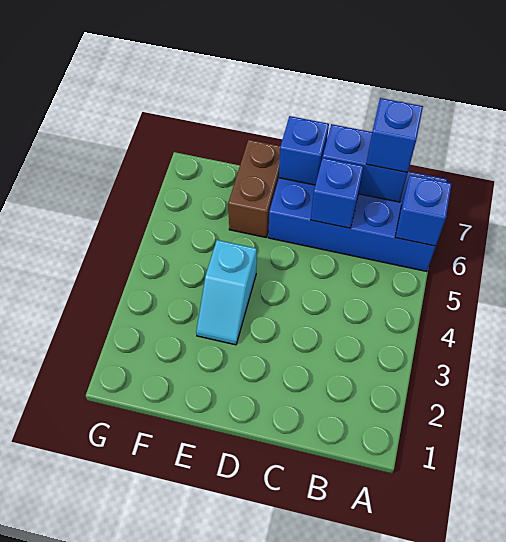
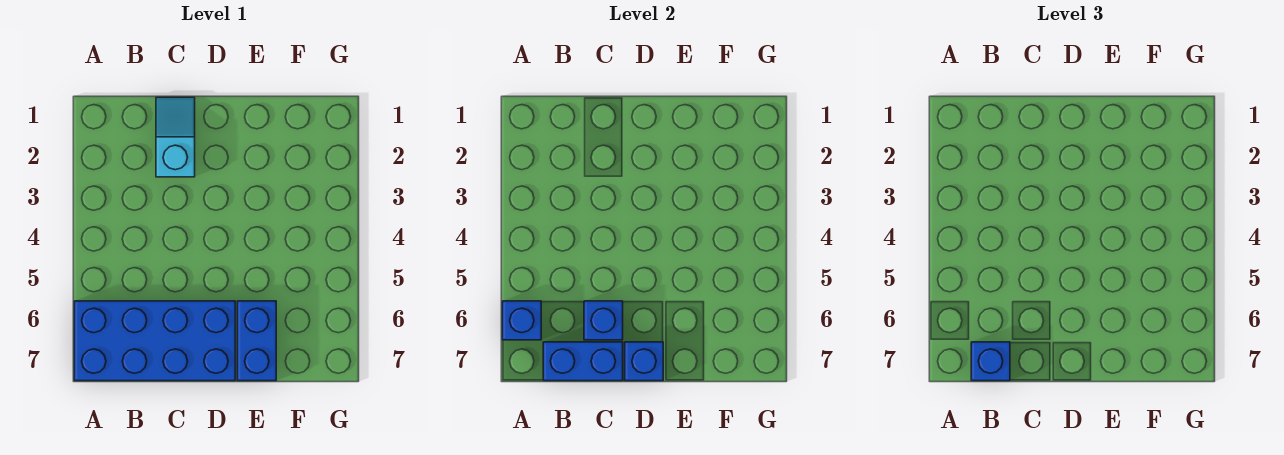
cyan 1x2 slope [196,240,257,345] -> cyan 1x2 slope moved to [156,97,195,177]
brown 1x2 brick [228,140,280,237] -> blue 1x2 brick [237,301,276,381]

